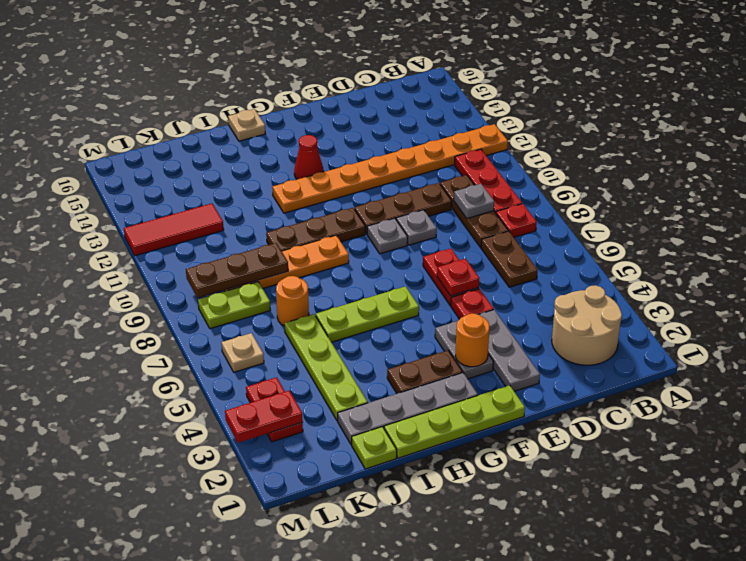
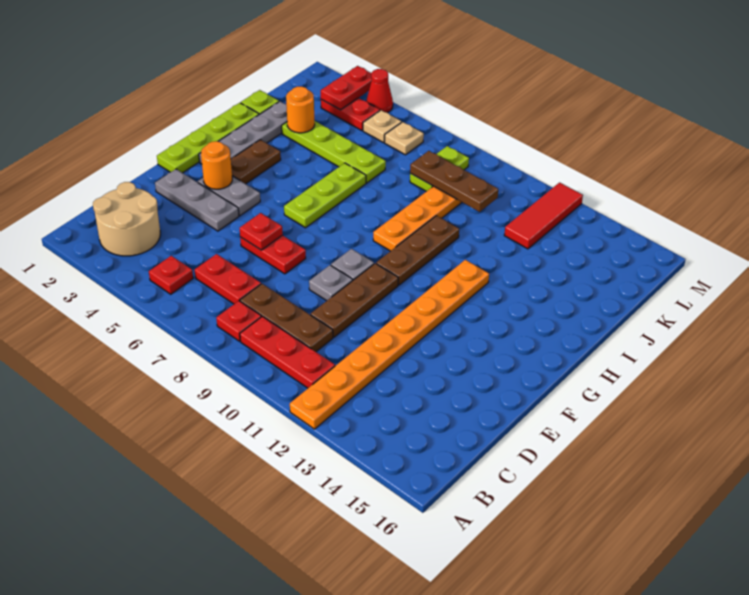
brown 1x2 plate [481,231,538,287] -> red 1x2 plate [195,254,261,304]
grey 1x1 plate [454,184,494,219] -> none
red 1x1 plate [451,289,494,319] -> red 1x1 plate moved to [149,256,193,294]
red 1x1 cone [294,135,324,179] -> red 1x1 cone moved to [366,69,393,113]
tan 1x1 plate [228,109,265,141] -> tan 1x1 plate moved to [363,110,402,143]
orange 1x1 round brick [276,276,309,326] -> orange 1x1 round brick moved to [286,87,315,133]
brown 1x3 plate [186,243,288,298] -> brown 1x3 plate turned to [410,151,498,212]

